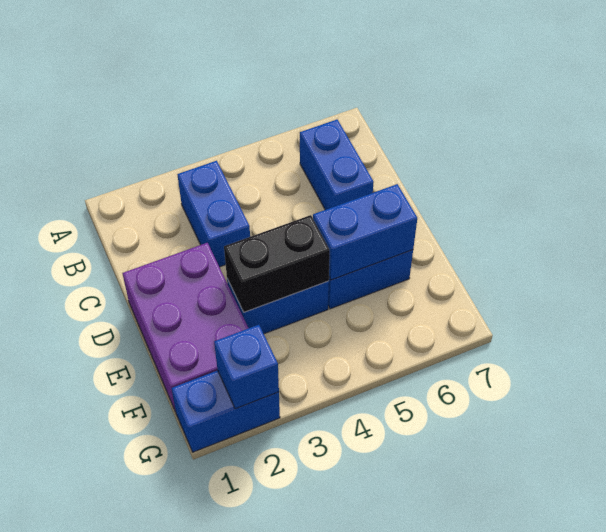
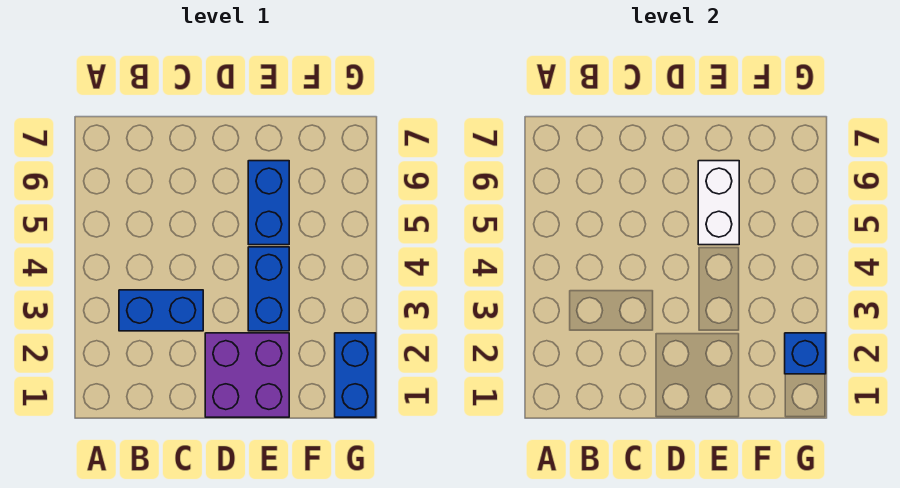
blue 1x2 brick [300,120,374,210] -> none
purple 2x3 brick [122,243,248,412] -> purple 2x2 brick [205,333,289,417]
black 1x2 brick [224,215,330,312] -> none
blue 1x2 brick [313,184,417,280] -> white 1x2 brick [698,161,739,245]

